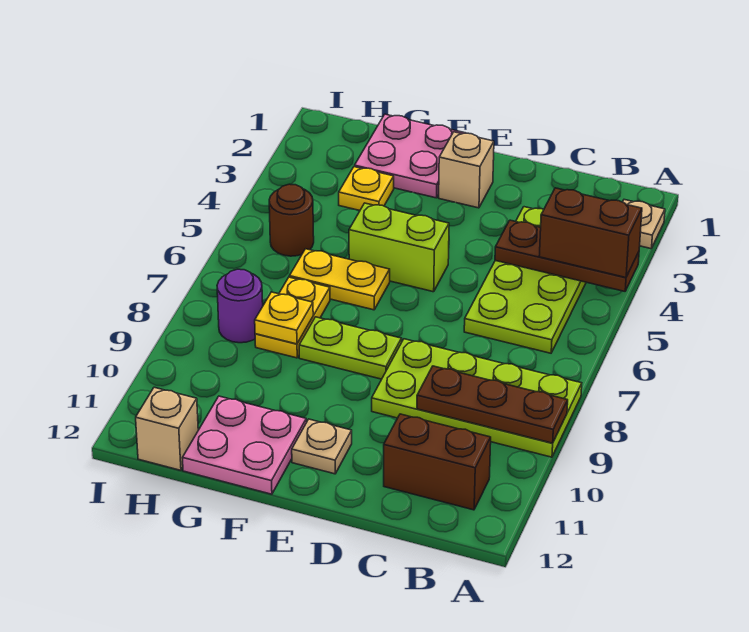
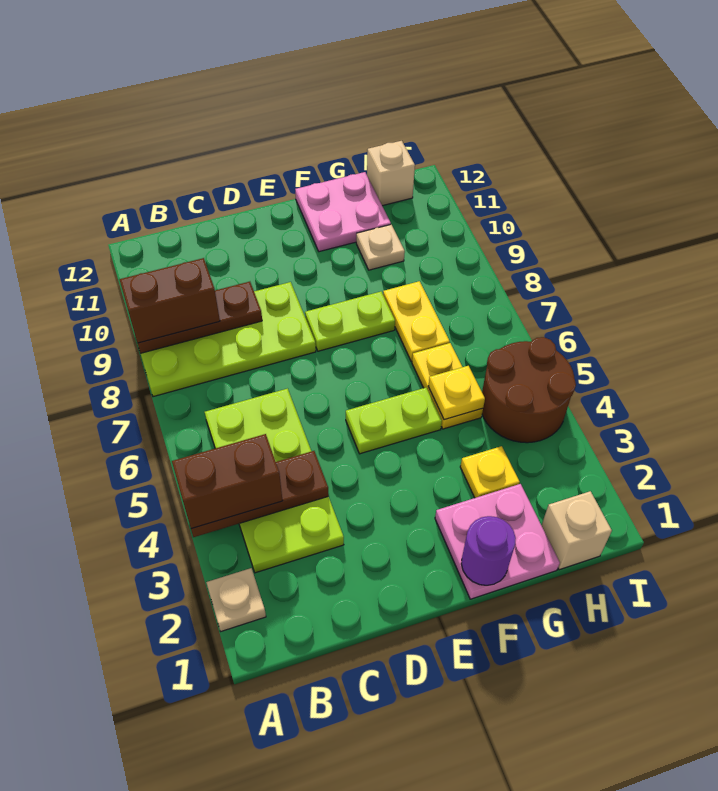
brown 1x2 brick [384,414,491,510] -> brown 1x2 brick moved to [120,258,220,343]
tan 1x1 brick [439,132,494,208] -> tan 1x1 brick moved to [541,491,612,570]
lime 1x2 brick [349,203,449,292] -> lime 1x2 plate [346,388,442,454]
tan 1x1 plate [292,419,352,474] -> tan 1x1 plate moved to [356,225,405,270]
yellow 1x2 plate [289,249,390,310] -> yellow 1x2 plate turned to [412,343,483,429]
yellow 1x1 plate [255,292,313,344] -> yellow 1x1 plate moved to [428,366,485,420]
brown 1x1 round brick [269,184,314,256] -> brown 2x2 round brick [482,337,576,443]
purple 1x1 round brick [217,269,263,343] -> purple 1x1 round brick moved to [461,516,516,585]

